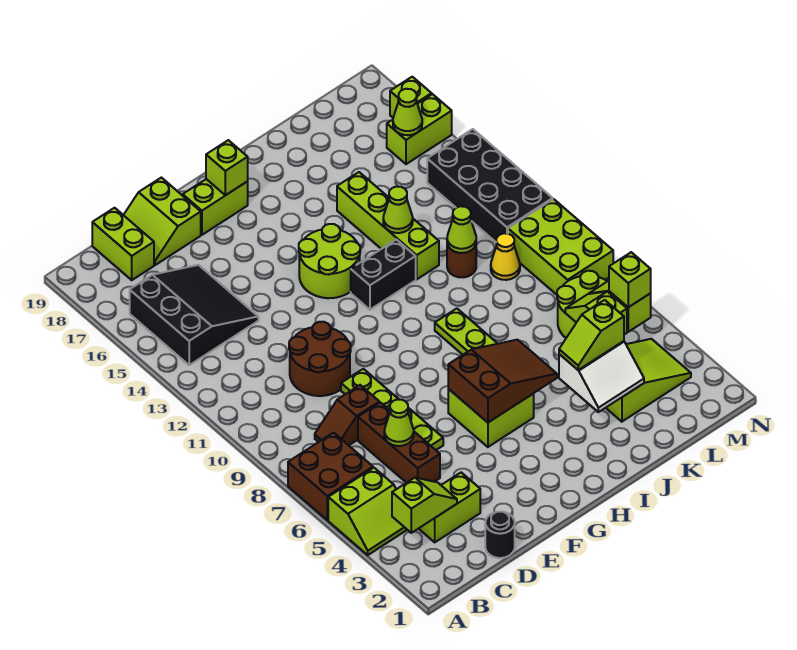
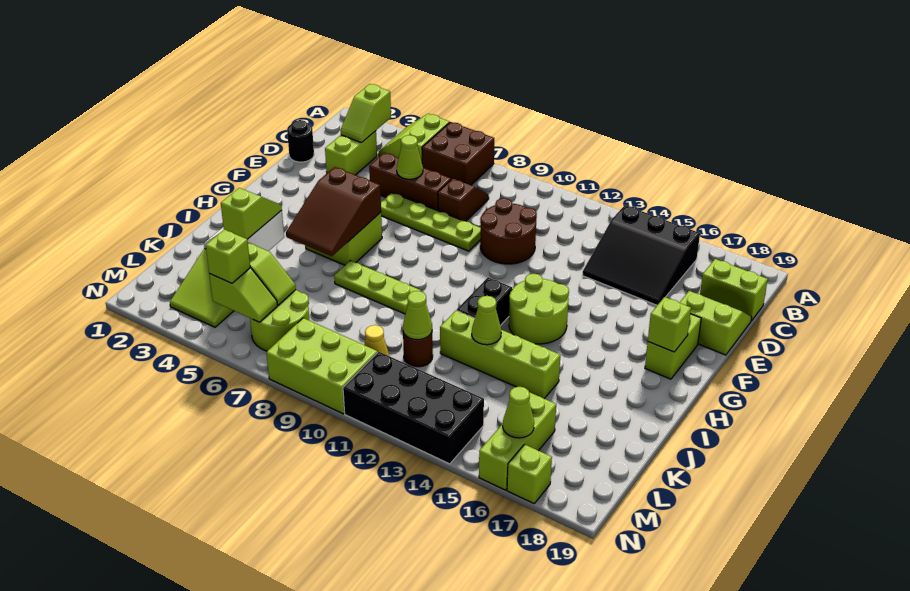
lime 1x2 brick [387,94,452,164] -> lime 1x3 brick [479,393,556,490]

